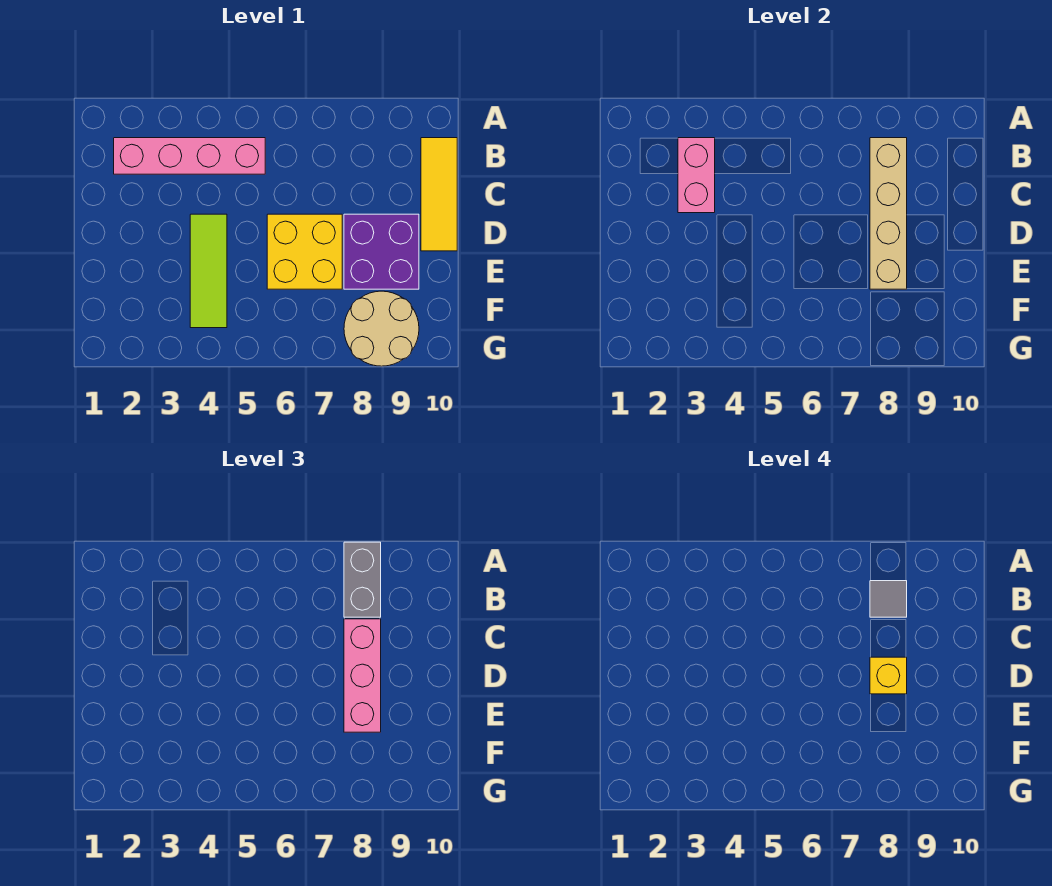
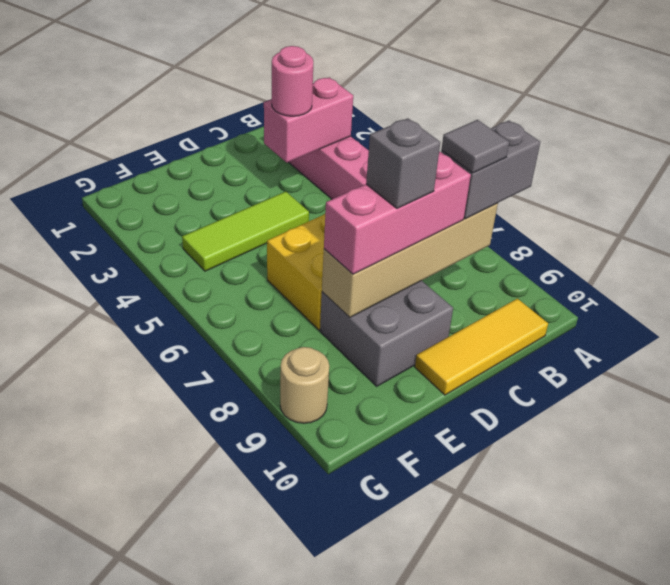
none -> pink 1x1 round brick [272,46,313,116]
purple 2x2 brick [344,214,419,289] -> grey 2x2 brick [320,281,453,386]
yellow 1x1 brick [870,657,907,694] -> grey 1x1 brick [366,118,440,208]
tan 2x2 round brick [344,291,419,366] -> tan 1x1 round brick [280,347,329,423]

